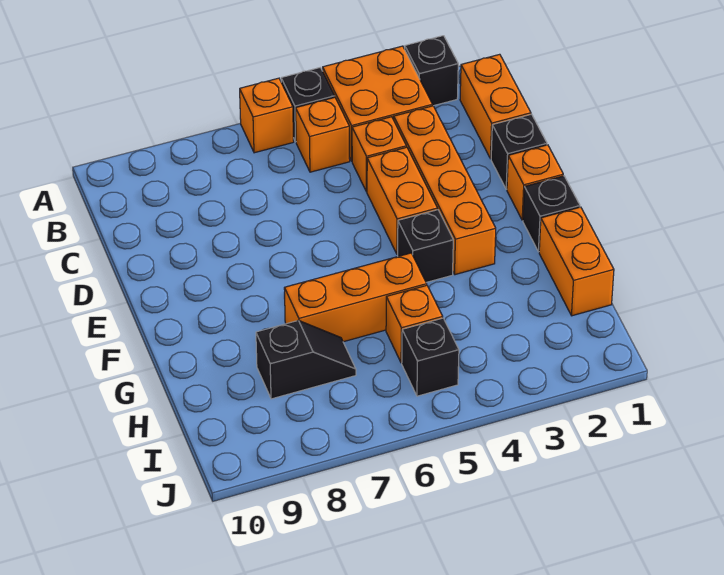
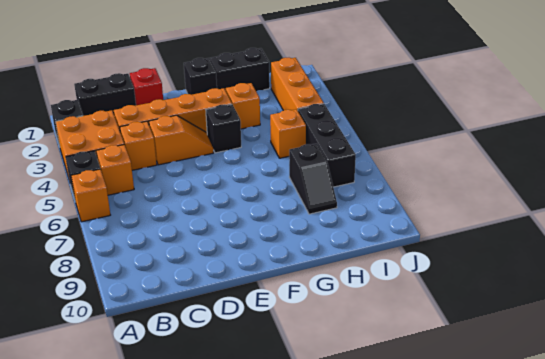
orange 1x2 brick [460,54,531,159] -> black 1x2 brick [74,73,136,116]
black 1x1 brick [491,114,547,189] -> red 1x1 brick [130,68,163,105]
orange 1x2 brick [367,147,438,254] -> orange 1x2 slope [149,115,214,165]
orange 1x1 brick [507,145,563,220] -> orange 1x1 brick moved to [226,83,260,129]
orange 1x2 brick [539,207,614,316] -> black 1x2 brick [210,48,270,91]
orange 1x3 brick [284,253,427,342] -> orange 1x3 brick moved to [271,58,324,111]
black 1x2 slope [256,320,356,399] -> black 1x2 slope turned to [289,144,337,214]
black 1x1 brick [402,318,459,396] -> black 1x3 brick [298,104,356,187]

